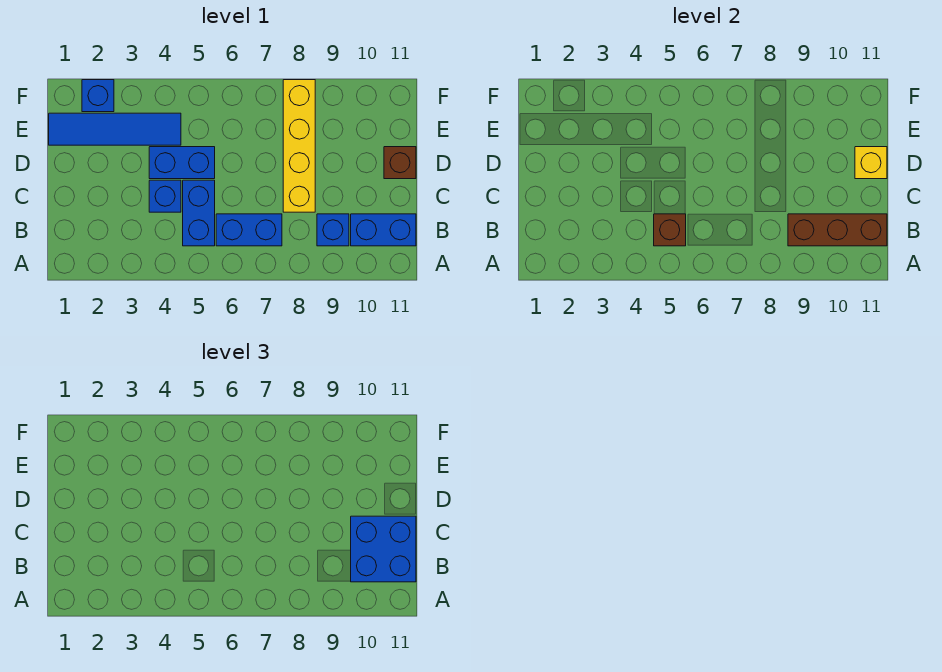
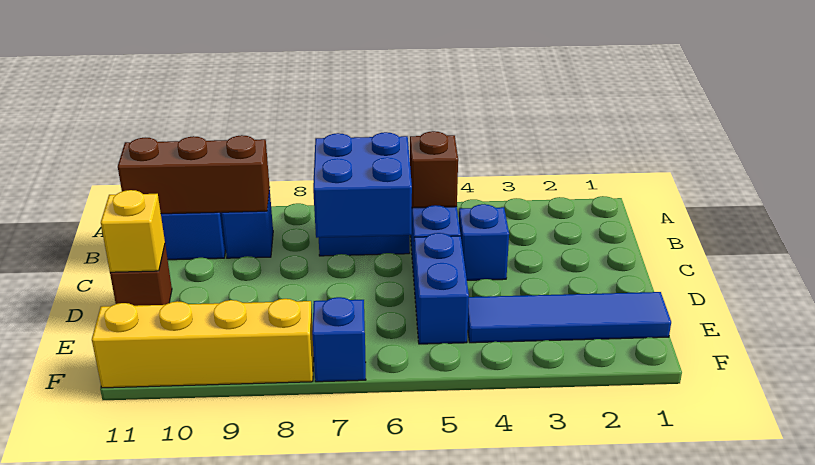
blue 2x2 brick [351,516,416,582] -> blue 2x2 brick moved to [313,132,412,238]
yellow 1x4 brick [283,80,315,212] -> yellow 1x4 brick turned to [92,299,314,388]
blue 1x2 brick [149,147,215,179] -> blue 1x2 brick turned to [414,233,469,344]
blue 1x1 brick [82,80,114,112] -> blue 1x1 brick moved to [312,297,366,382]

